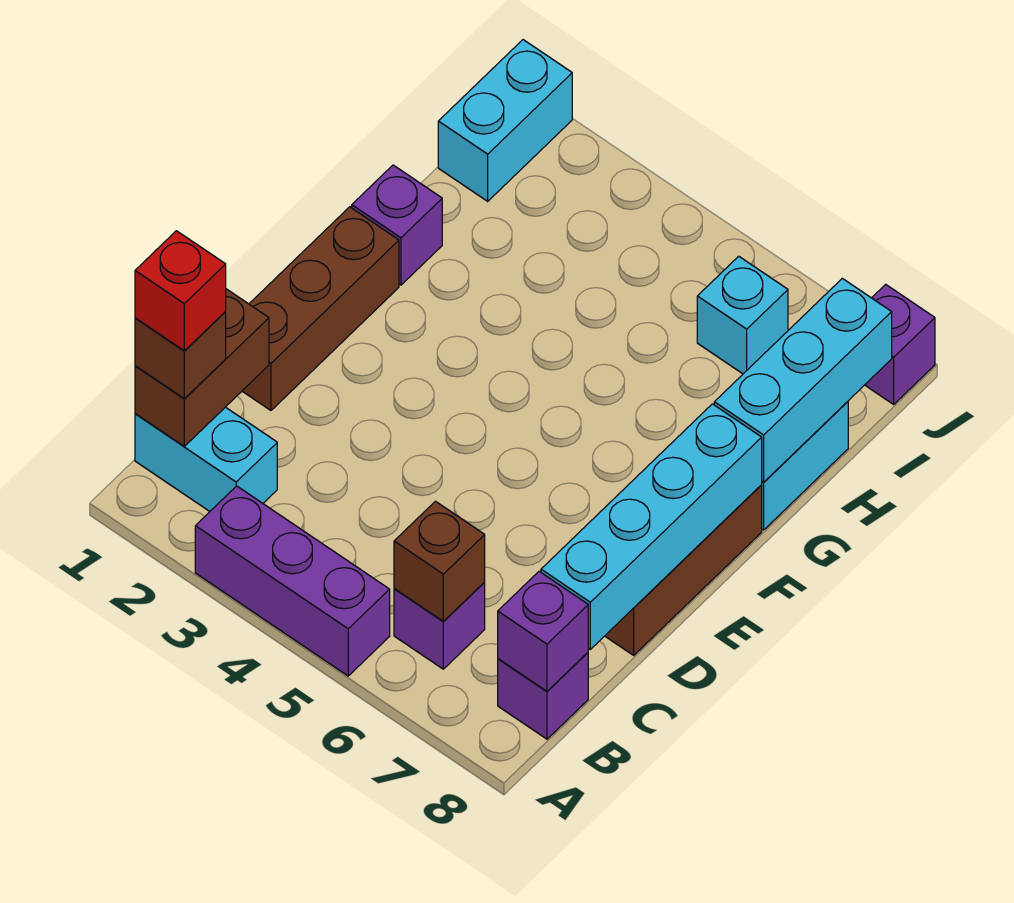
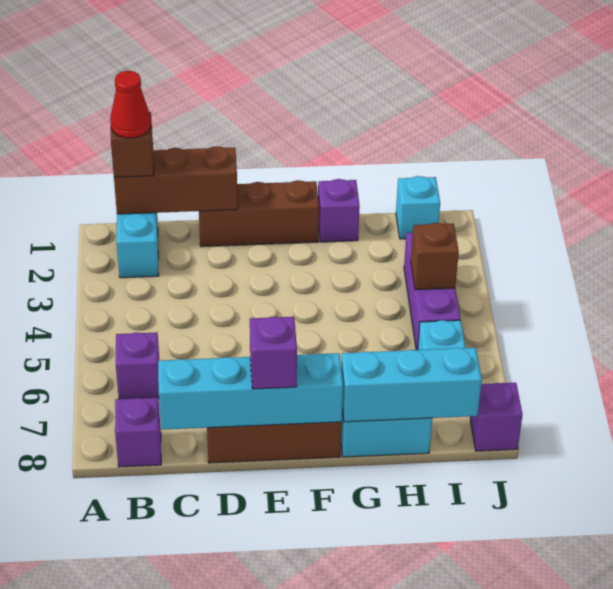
purple 1x3 brick [195,486,390,676] -> purple 1x3 brick moved to [404,233,461,350]
brown 1x2 brick [135,289,269,446] -> brown 1x3 brick [114,146,238,214]
red 1x1 brick [135,231,226,351] -> red 1x1 cone [110,71,151,138]
brown 1x1 brick [394,501,485,621] -> brown 1x1 brick moved to [411,223,459,290]
purple 1x1 brick [498,571,588,691] -> purple 1x1 brick moved to [250,317,297,389]
cyan 1x2 brick [438,40,572,201] -> cyan 1x1 brick [396,176,440,239]

